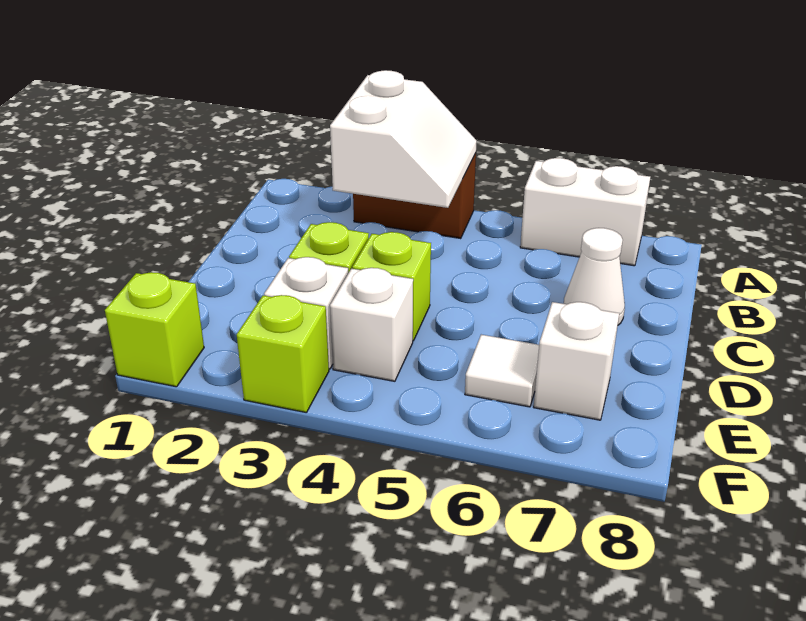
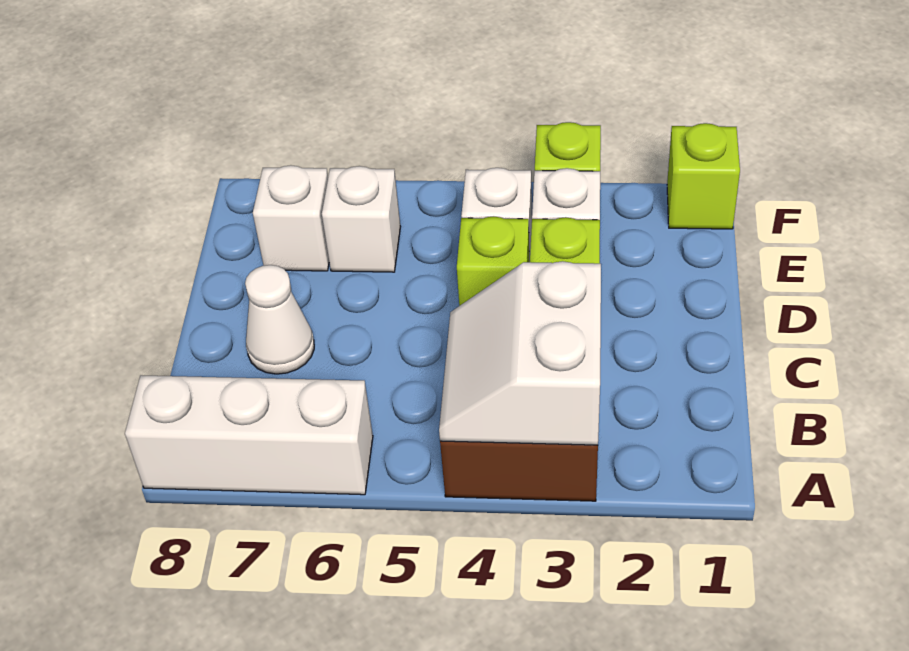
white 1x2 brick [520,158,650,266] -> white 1x3 brick [125,375,373,495]
white 1x1 tile [465,335,539,407] -> white 1x1 brick [322,166,400,272]

